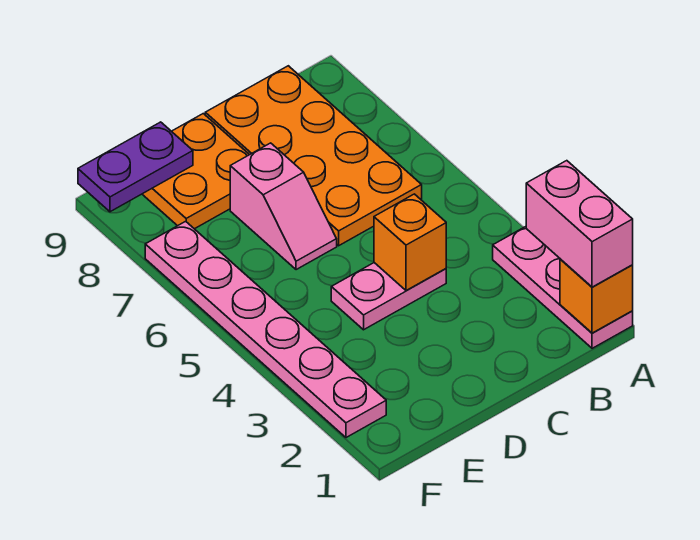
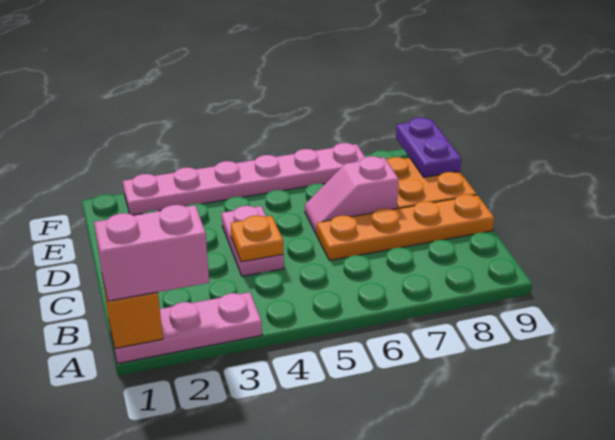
orange 2x4 plate [205,66,422,246] -> orange 1x4 plate [317,194,494,260]
orange 1x1 brick [374,194,446,291] -> orange 1x1 plate [230,216,283,262]

